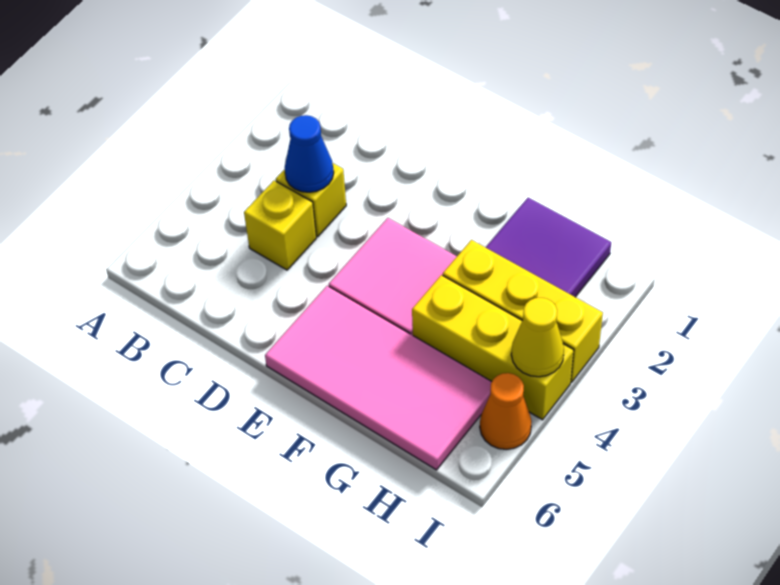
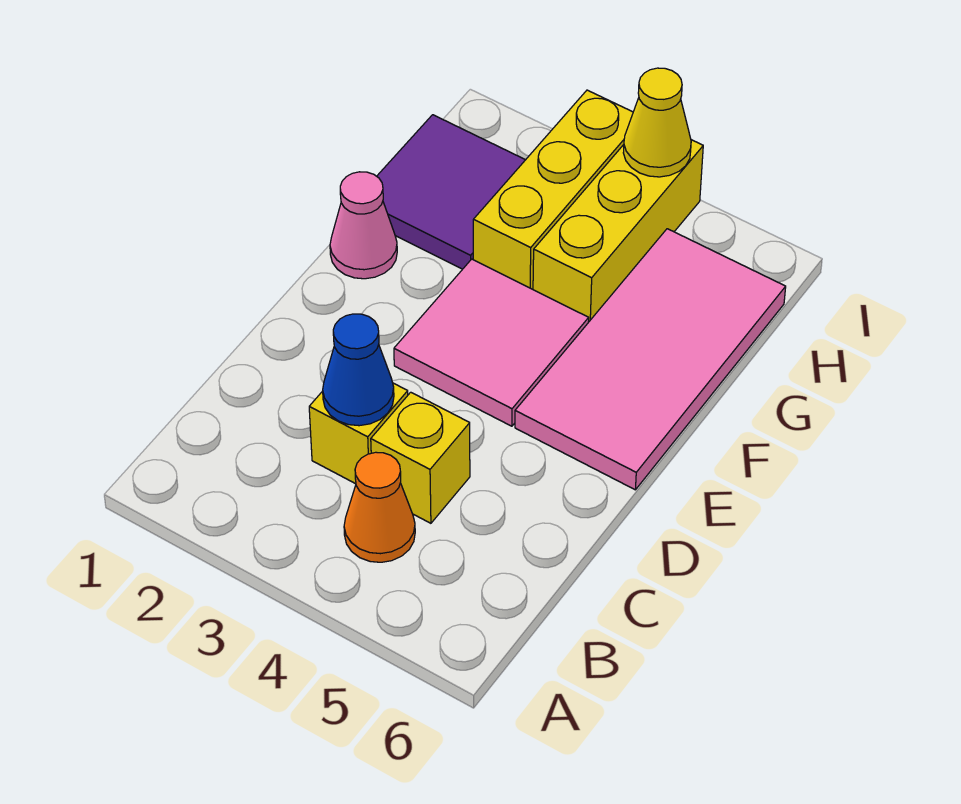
none -> pink 1x1 cone [330,172,397,279]
orange 1x1 cone [480,373,532,450] -> orange 1x1 cone moved to [344,452,415,562]

